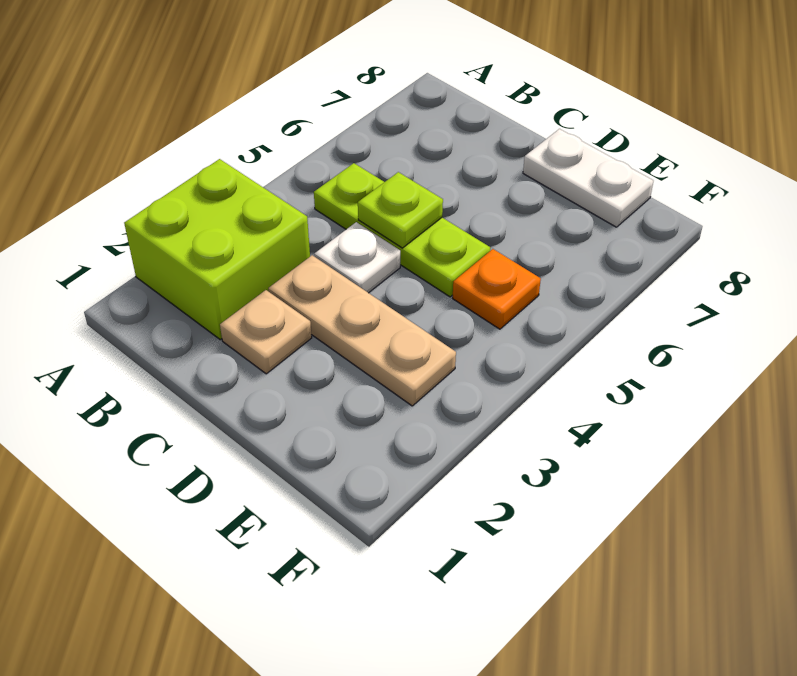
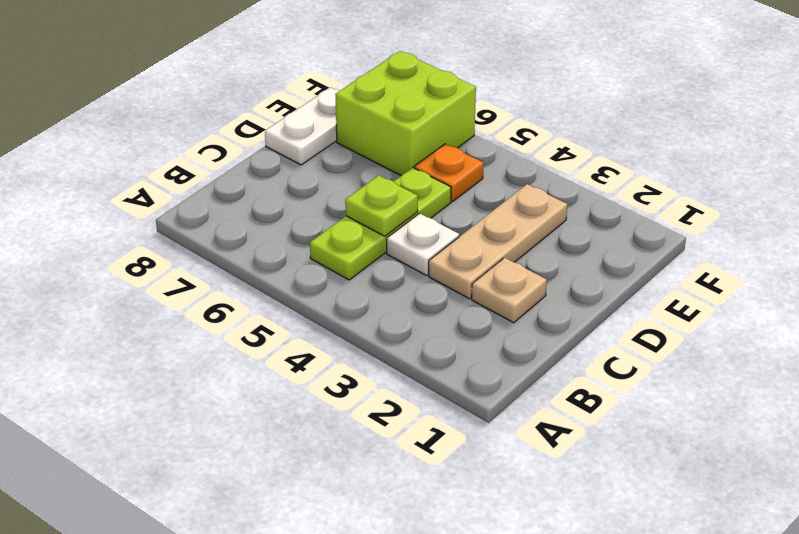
lime 2x2 brick [124,159,310,339] -> lime 2x2 brick moved to [335,51,476,176]

